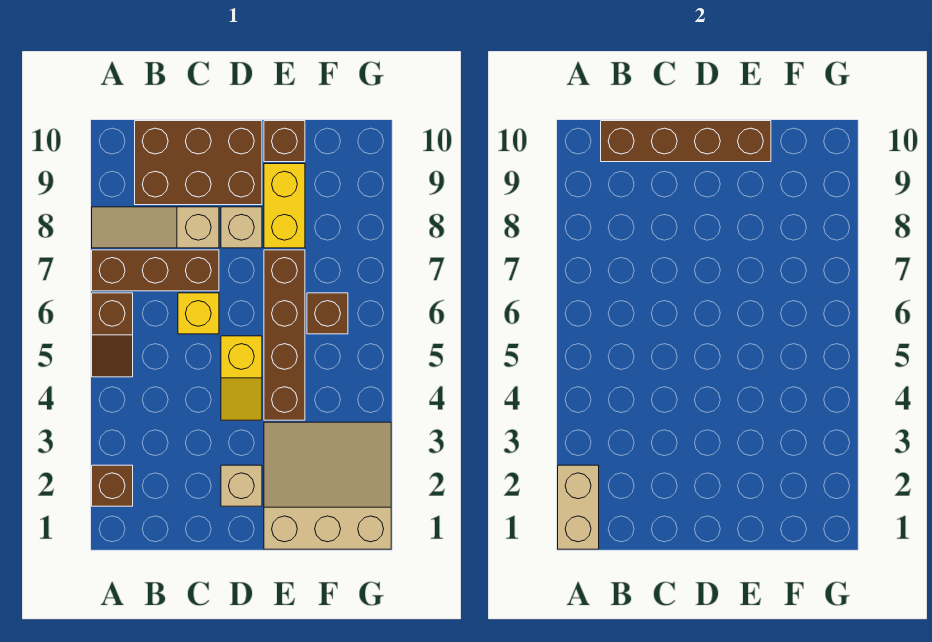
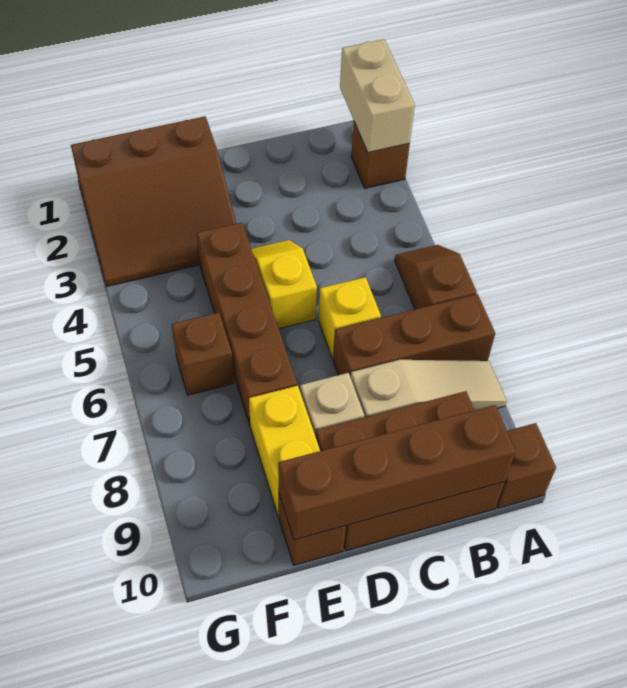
none -> brown 1x1 brick [496,423,556,508]
tan 1x1 brick [221,465,262,506] -> none
tan 3x3 slope [264,422,391,549] -> brown 3x3 slope [71,116,236,287]

